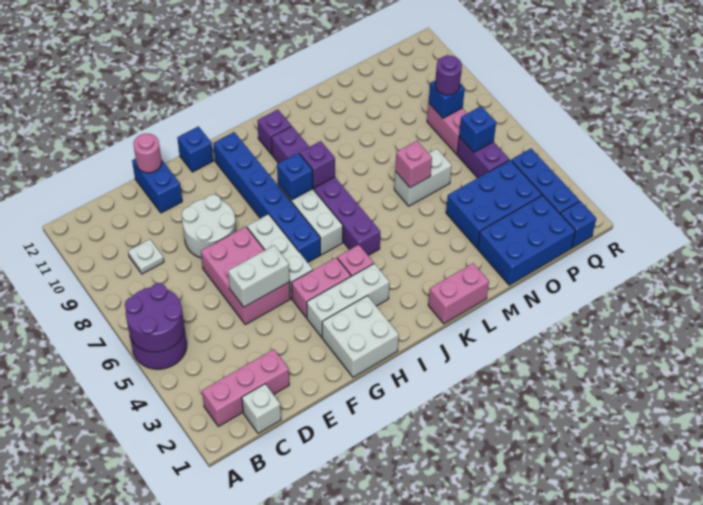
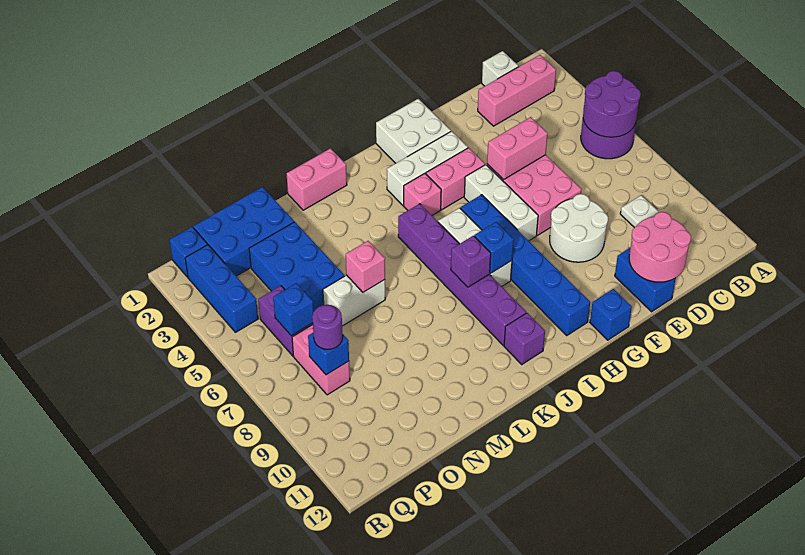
white 1x2 brick [228,245,290,307] -> pink 1x2 brick [487,117,548,180]
pink 1x1 round brick [133,134,162,173] -> pink 2x2 round brick [629,212,691,282]
blue 2x3 brick [446,160,542,248] -> blue 2x3 brick turned to [249,222,344,311]

